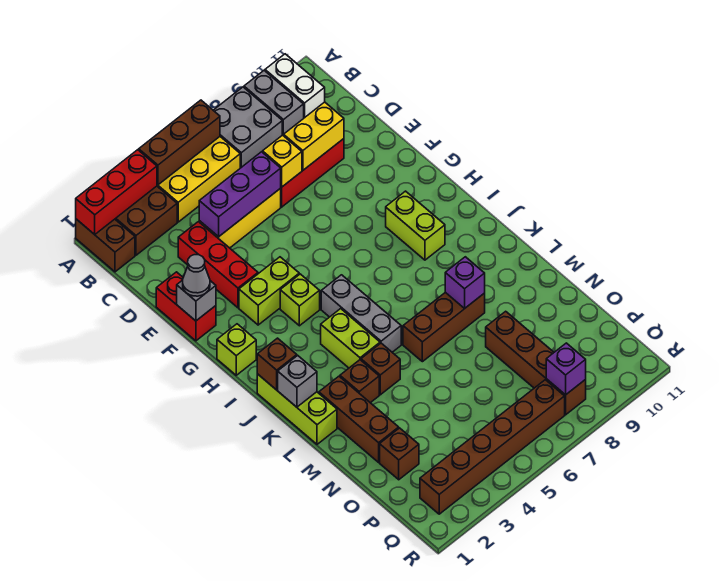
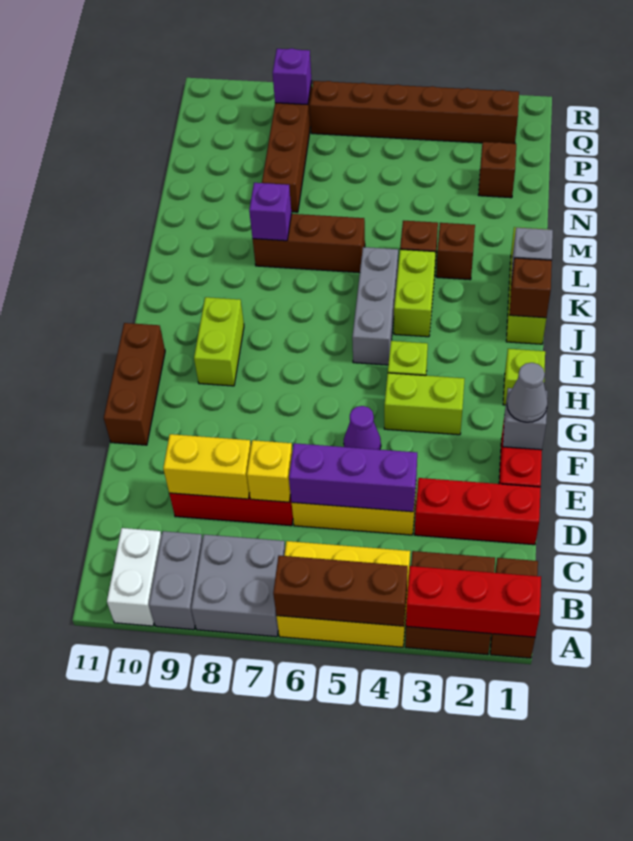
red 1x3 brick [178,222,258,308] -> red 1x3 brick turned to [415,478,541,545]
none -> purple 1x1 cone [344,406,381,450]
brown 1x3 brick [319,376,399,462] -> brown 1x3 brick moved to [104,323,165,445]

